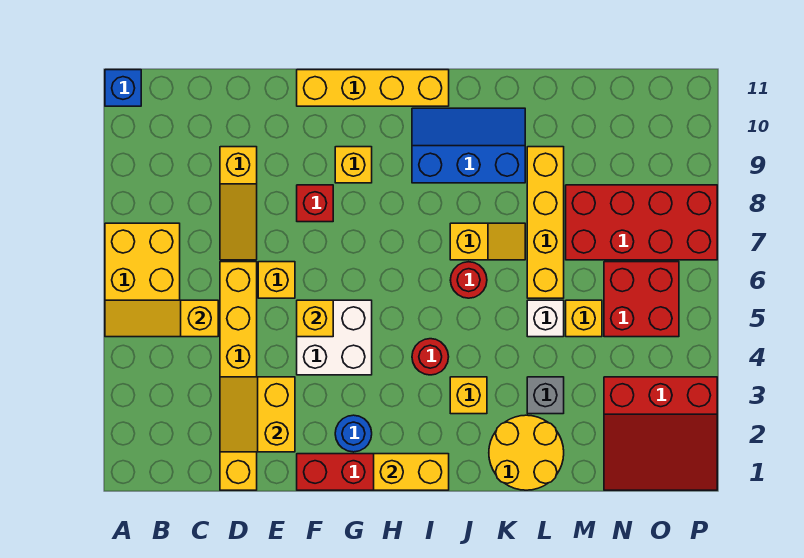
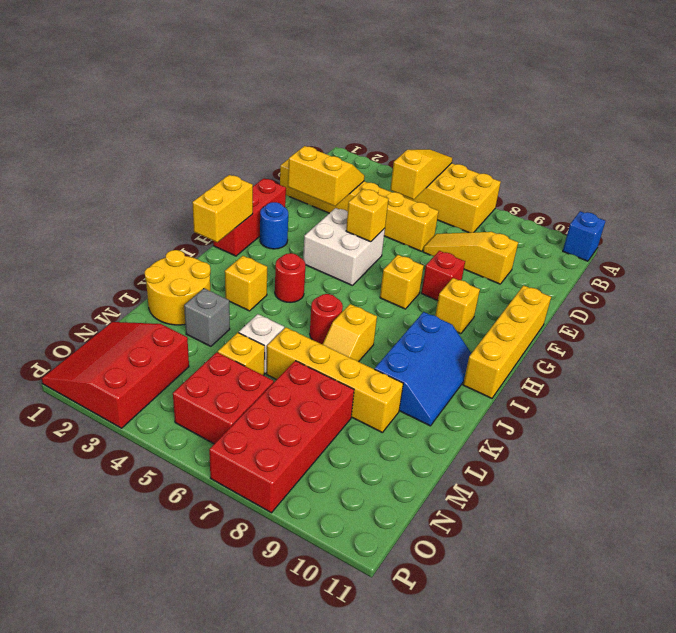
yellow 1x1 brick [258,262,295,298] -> yellow 1x1 brick moved to [380,255,424,309]

